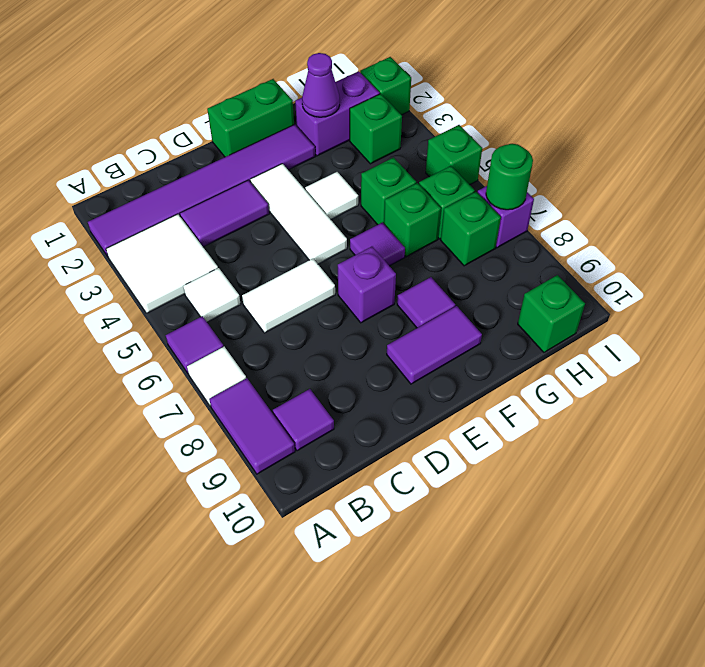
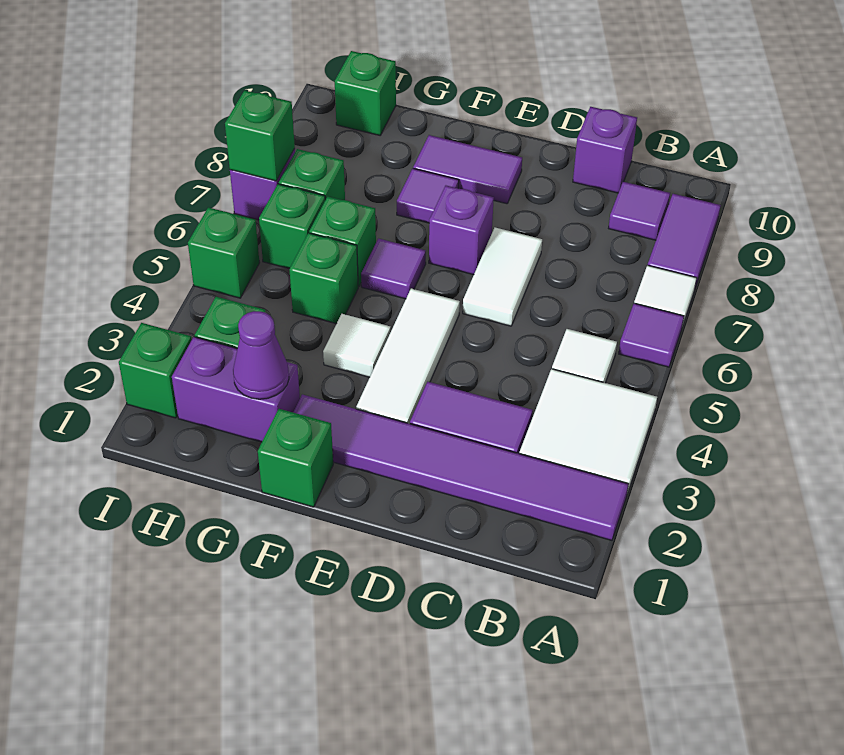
white 1x2 tile [242,259,335,333] -> white 1x2 tile turned to [463,228,542,326]
none -> purple 1x1 brick [573,107,637,193]
green 1x2 brick [207,79,294,157] -> green 1x1 brick [258,409,333,507]
green 1x1 round brick [486,144,533,210] -> green 1x1 brick [225,90,295,181]

